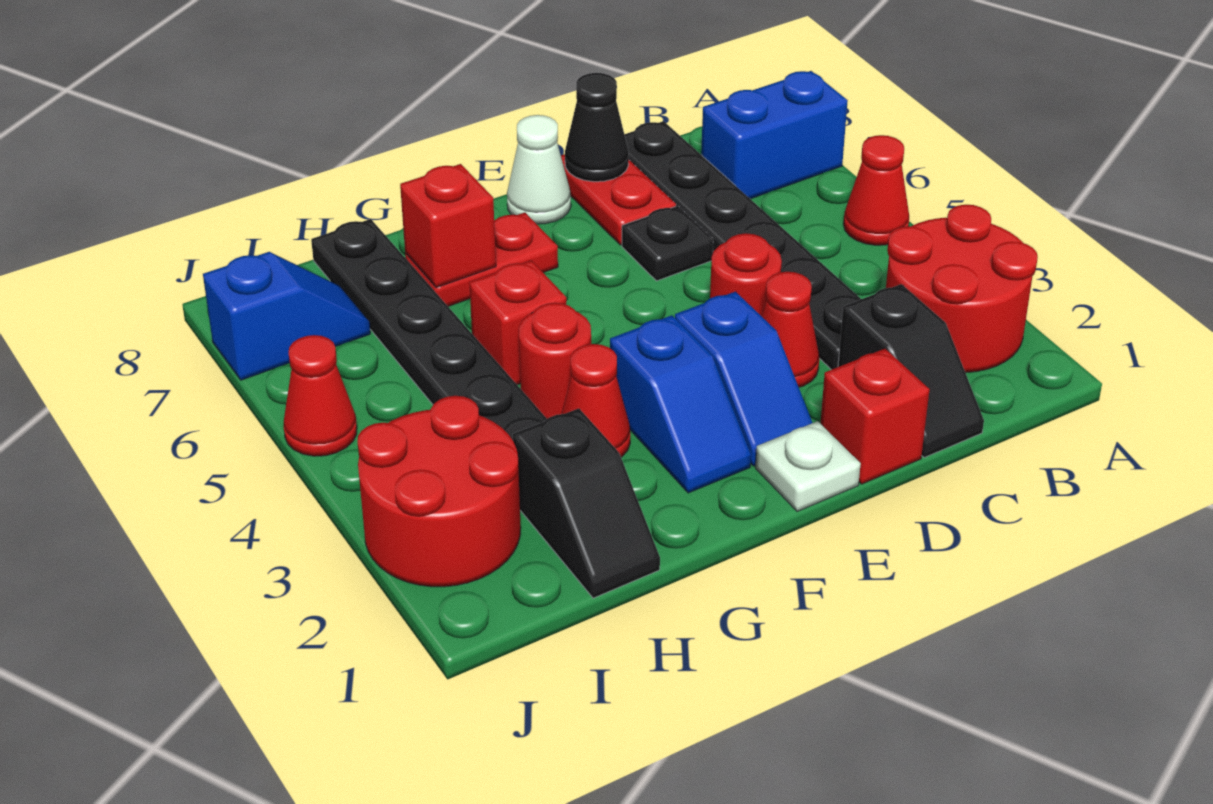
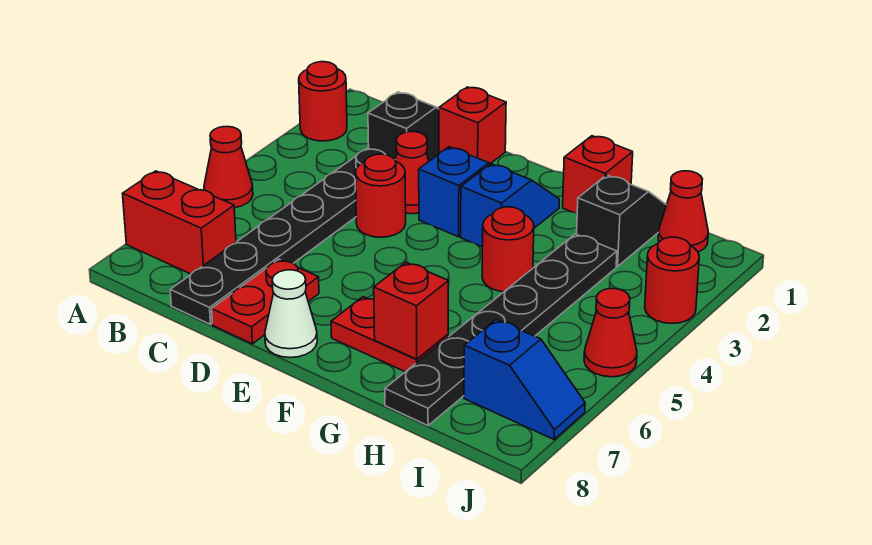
red 2x2 round brick [886,205,1038,373] -> red 1x1 round brick [299,62,347,141]
blue 1x2 brick [701,71,848,199] -> red 1x2 brick [123,171,236,274]
black 1x1 plate [622,206,713,281] -> none
black 1x1 cone [565,73,629,182] -> none
white 1x1 plate [755,421,861,512] -> none
red 1x1 cone [562,344,630,457] -> red 1x1 cone moved to [658,171,708,252]
red 1x1 brick [469,260,566,385] -> red 1x1 brick moved to [563,136,633,213]
red 2x2 round brick [357,396,521,587] -> red 1x1 round brick [645,237,699,324]
blue 1x2 slope [203,252,370,380] -> blue 1x2 slope turned to [464,320,585,439]

